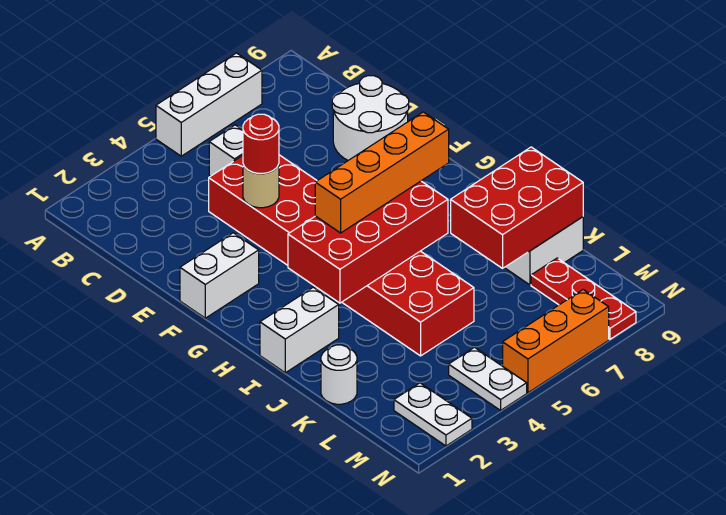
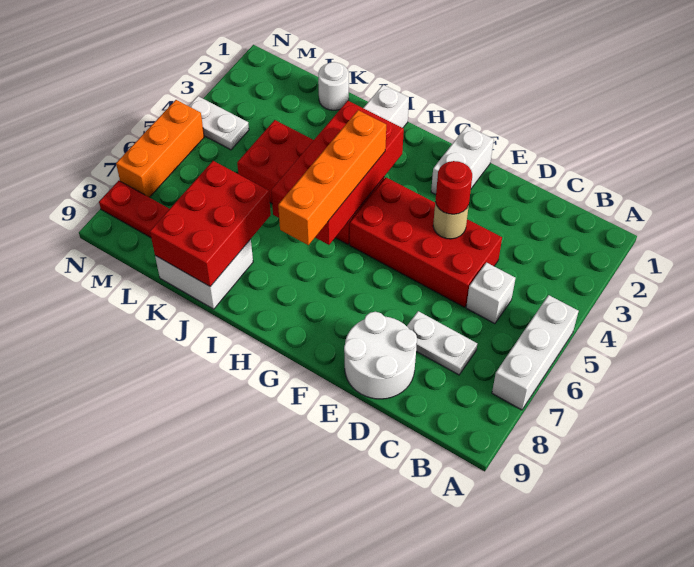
white 1x2 plate [394,383,472,446] -> white 1x2 plate moved to [407,311,477,375]

